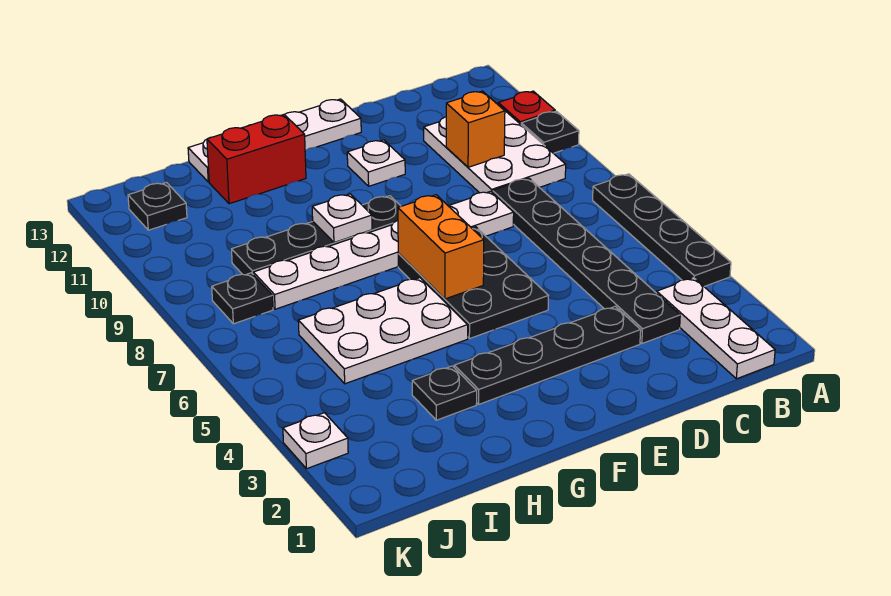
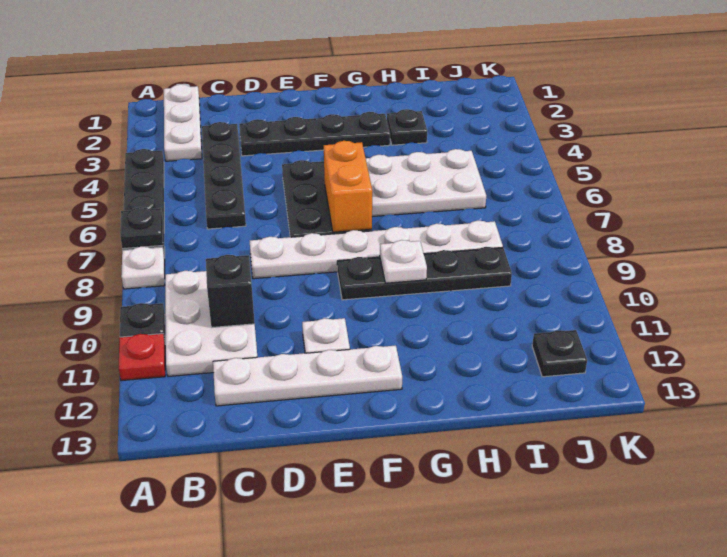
black 1x6 plate [493,178,680,343] -> black 1x4 plate [202,122,246,229]
orange 1x1 brick [446,91,505,167] -> black 1x1 brick [206,255,255,328]
white 1x4 plate [188,99,361,182] -> white 1x4 plate moved to [213,346,402,406]
red 1x2 brick [207,115,306,204] -> none
black 1x1 plate [212,273,273,324] -> black 1x1 plate moved to [120,207,163,249]
white 1x1 plate [283,413,348,469] -> white 1x1 plate moved to [121,247,165,289]

